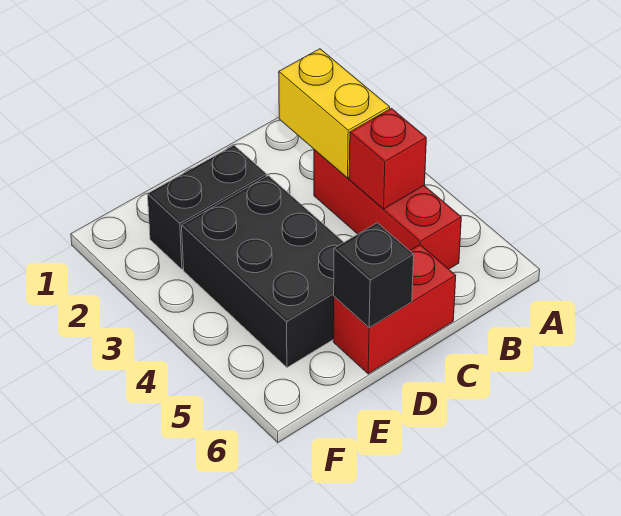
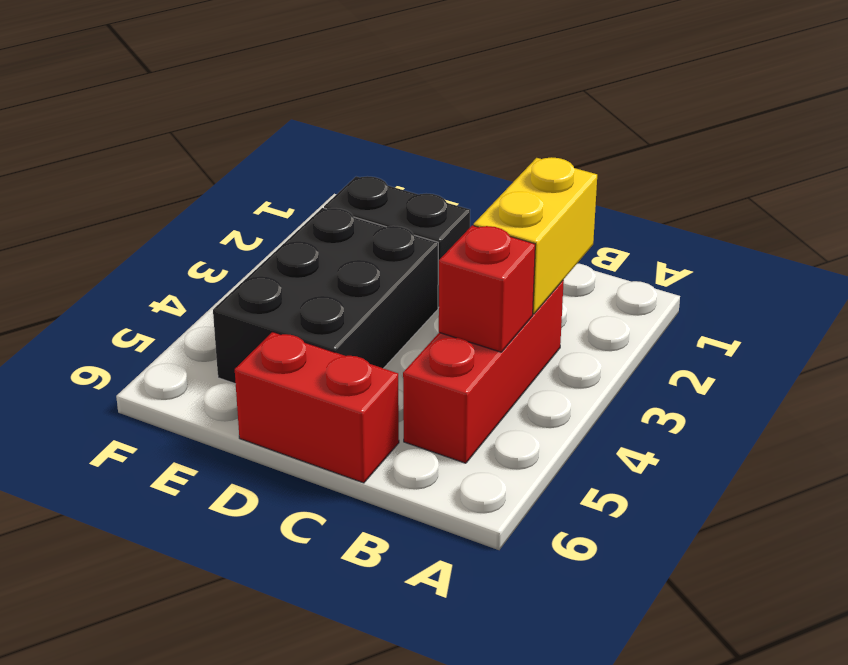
black 1x1 brick [334,223,414,327] -> none

